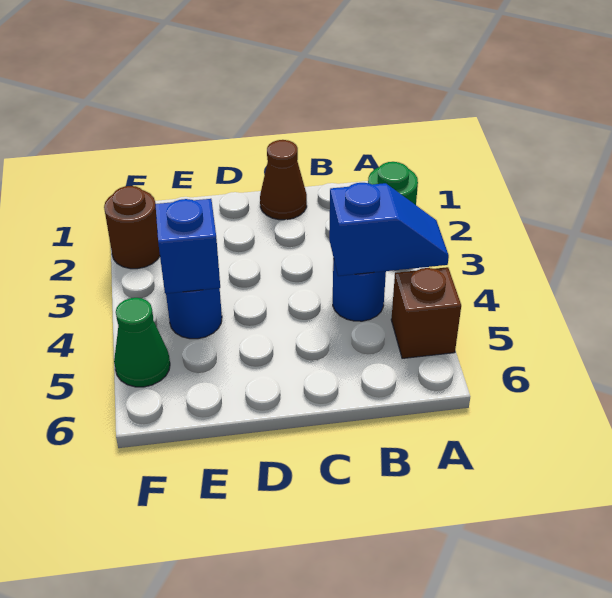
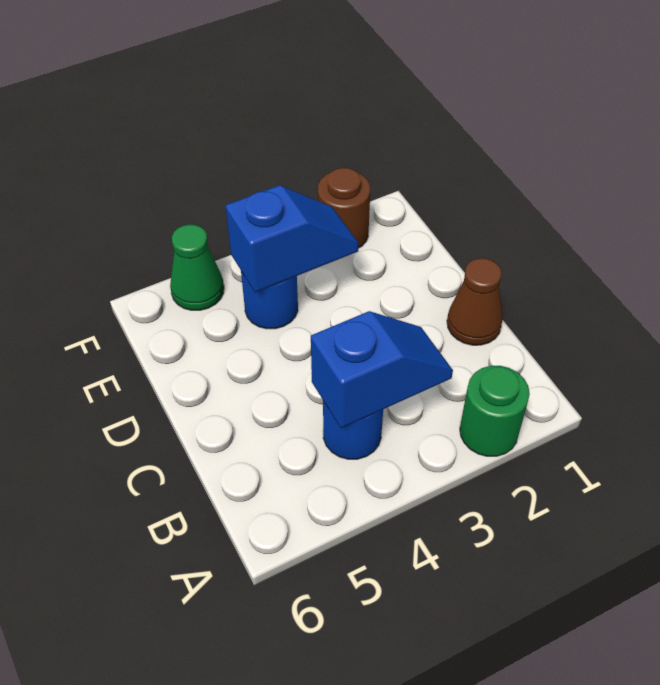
blue 1x2 slope [329,183,449,276] -> blue 1x2 slope turned to [311,311,453,428]
brown 1x1 brick [391,267,461,358] -> none

